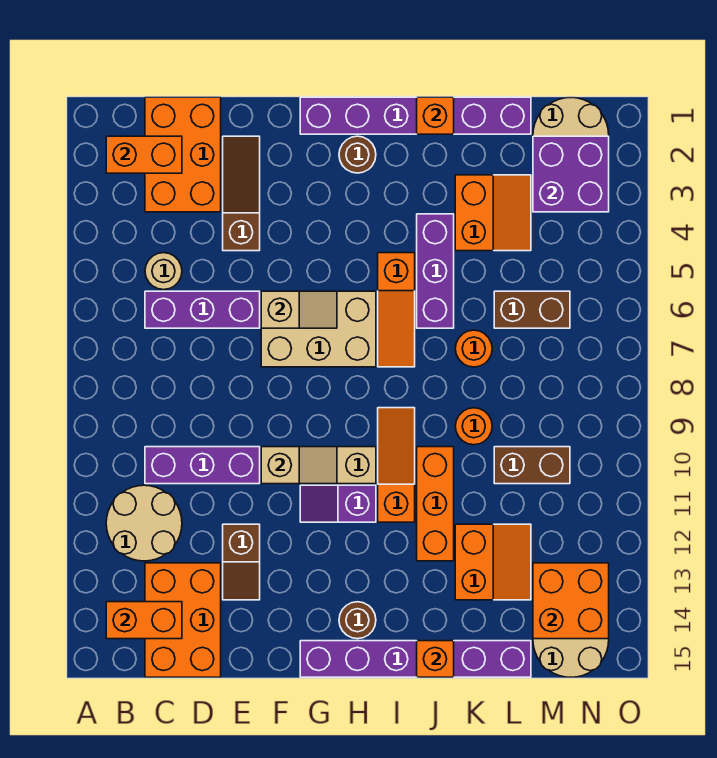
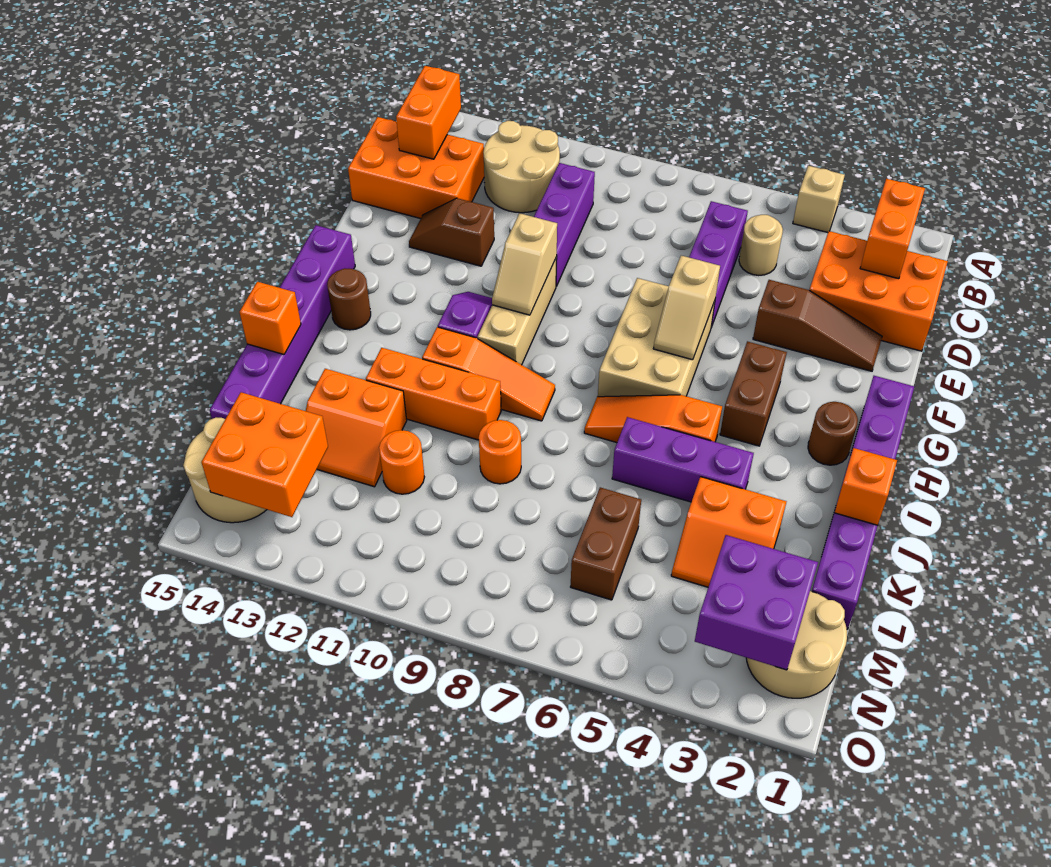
none -> tan 1x1 brick [793,166,845,232]
orange 1x1 round brick [455,330,492,367] -> orange 1x1 round brick moved to [379,430,424,494]
brown 1x2 brick [494,447,570,484] -> brown 1x2 brick moved to [720,341,787,446]

